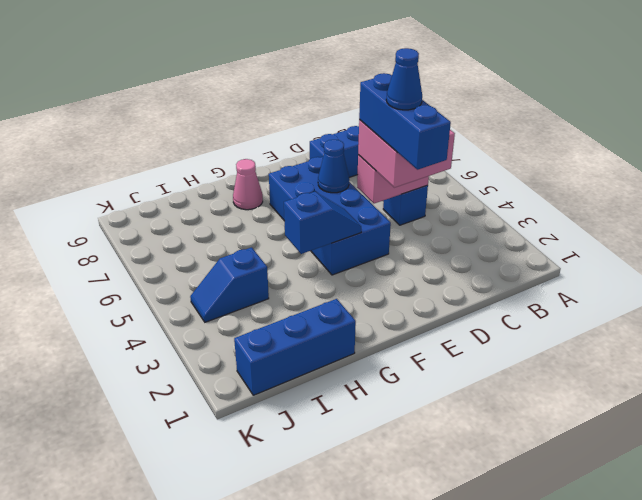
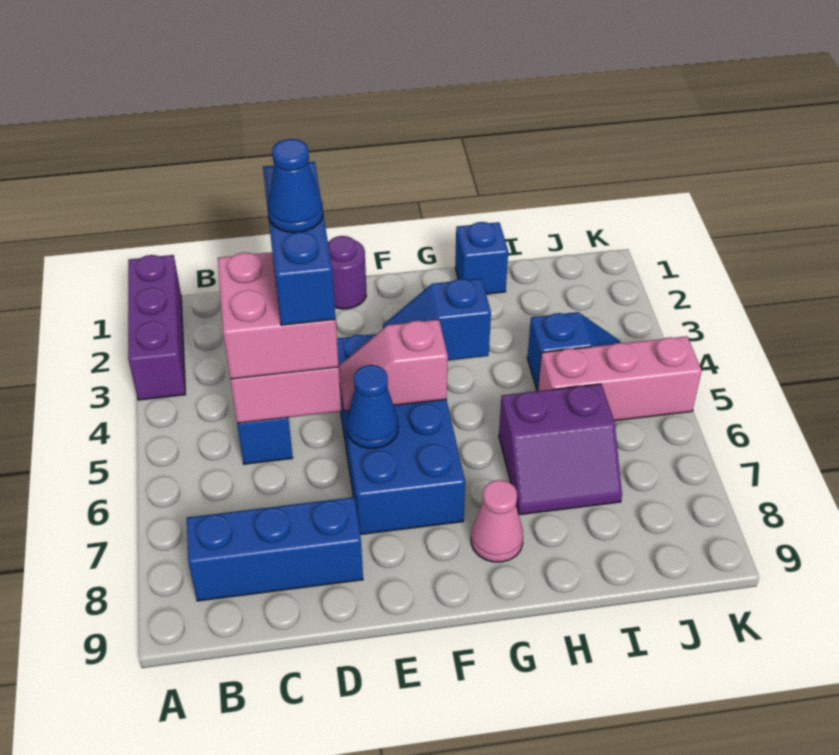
none -> purple 1x3 brick [128,255,185,400]
none -> purple 1x1 round brick [328,236,366,309]
none -> pink 1x2 slope [339,320,448,411]
blue 1x3 brick [234,299,356,395] -> blue 1x1 brick [455,222,508,294]
none -> purple 2x2 slope [499,384,622,515]
none -> pink 1x3 brick [538,336,702,421]

